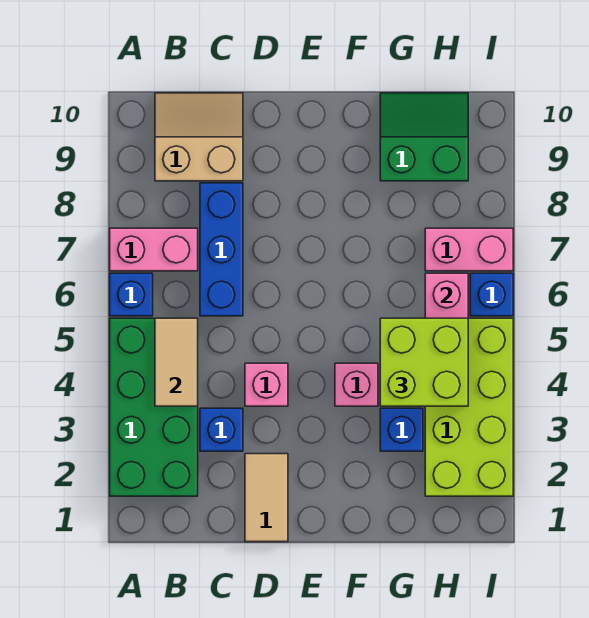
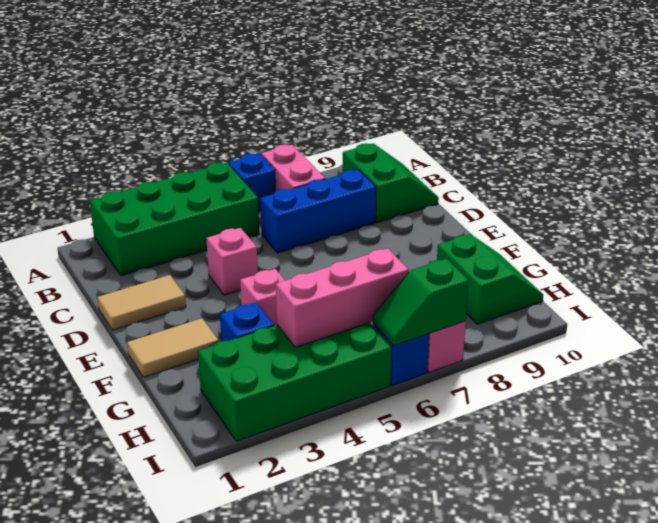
tan 1x2 tile [155,318,198,406] -> tan 1x2 tile moved to [127,318,219,377]
tan 2x2 slope [155,93,243,181] -> green 2x2 slope [342,143,439,223]
blue 1x1 brick [200,408,243,451] -> none
lime 2x2 brick [380,318,468,406] -> none
lime 2x4 brick [425,318,513,496] -> green 2x4 brick [198,323,392,441]
none -> green 1x2 slope [373,259,469,346]

